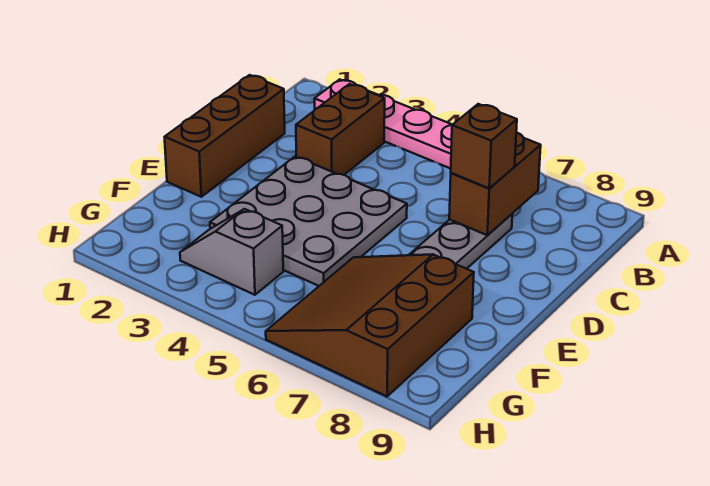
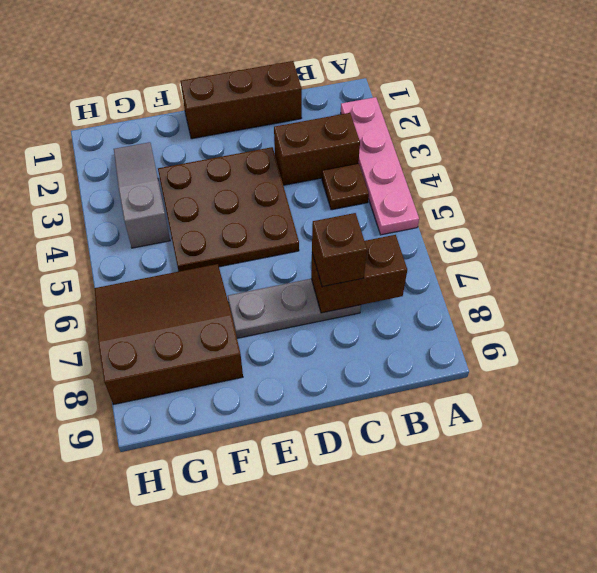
none -> brown 1x1 plate [322,164,369,210]
grey 3x3 plate [210,156,407,286] -> brown 3x3 plate [158,147,299,271]
grey 1x2 slope [180,209,283,295] -> grey 1x3 slope [114,142,170,248]

